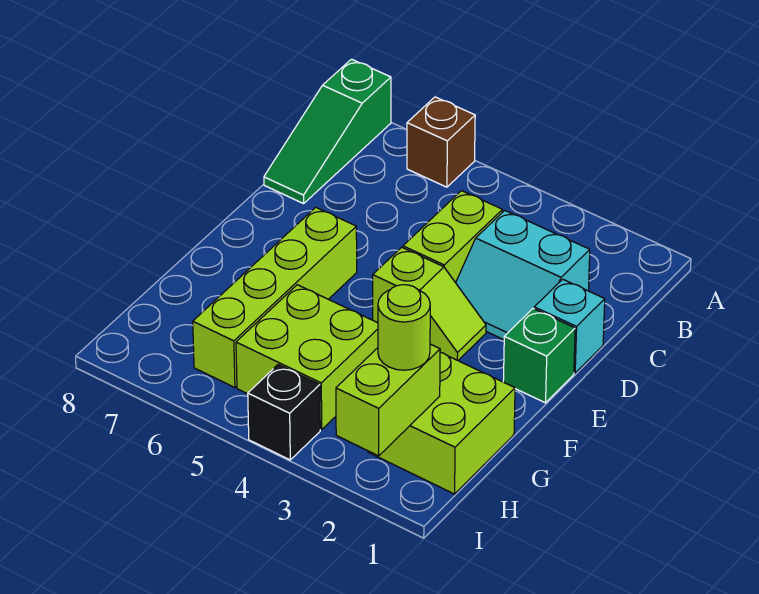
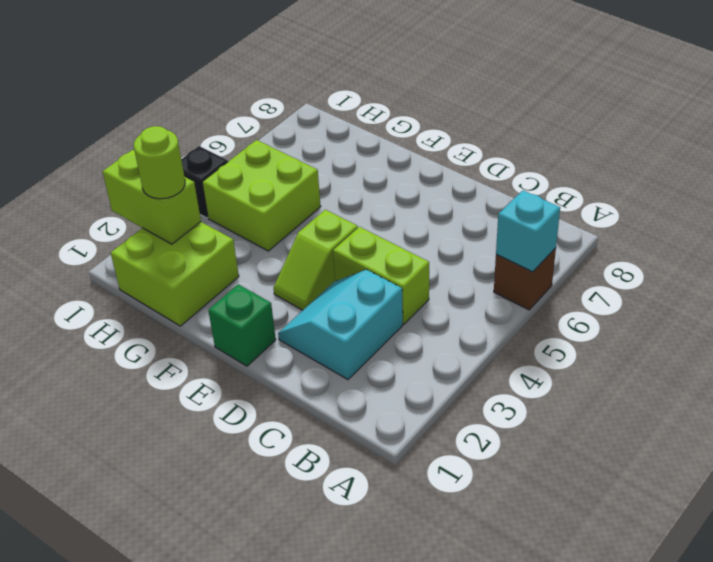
green 1x3 slope [264,59,391,204] -> none
cyan 1x1 brick [534,279,605,373] -> cyan 1x1 brick moved to [496,190,560,272]
lime 1x4 brick [193,207,357,387] -> none

